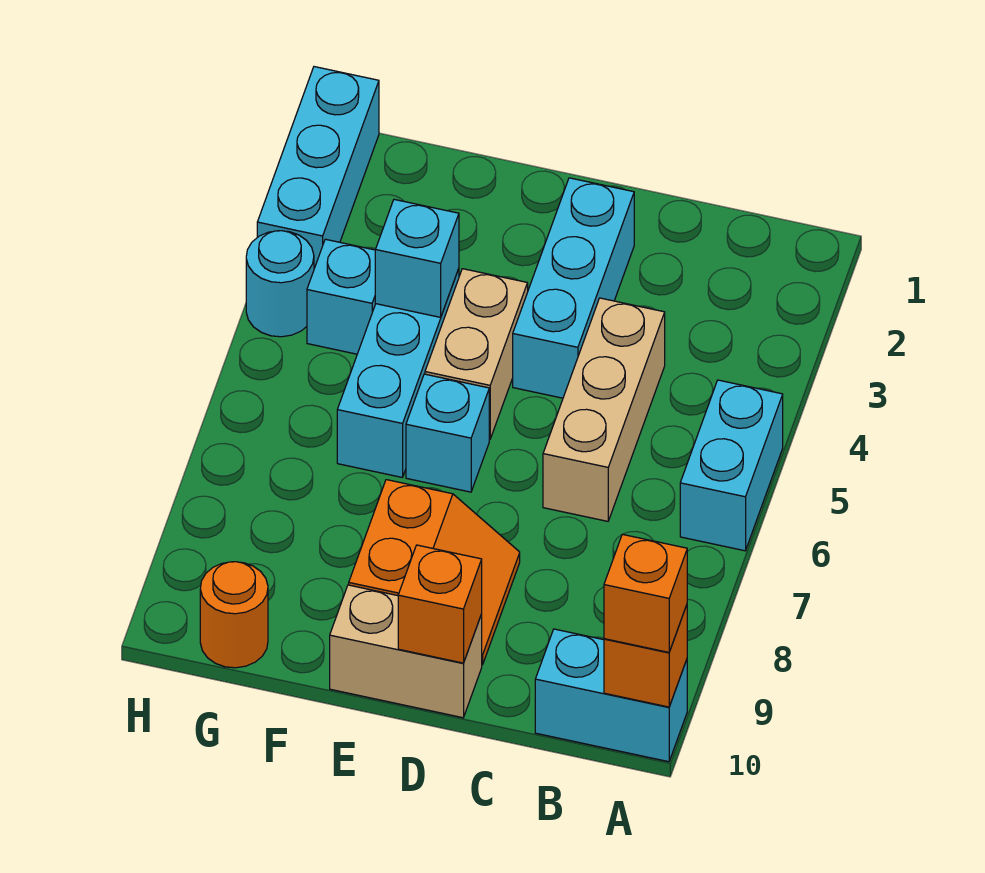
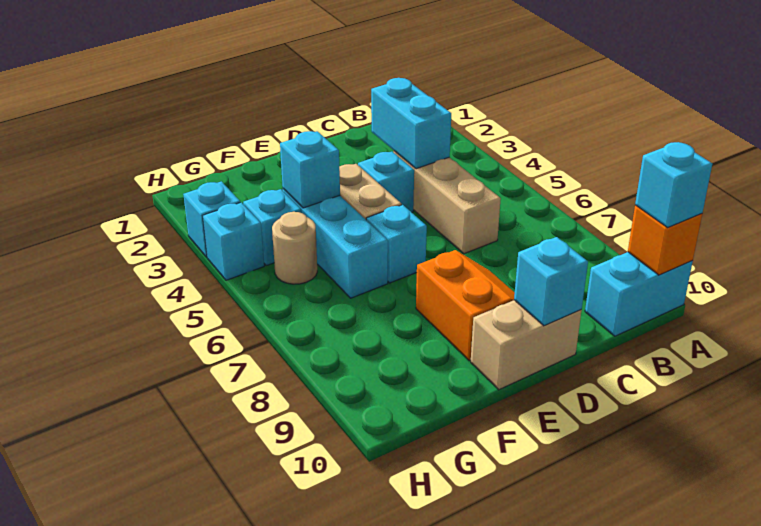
cyan 1x2 brick [680,380,783,551] -> cyan 1x2 brick moved to [371,78,451,169]
orange 1x1 brick [604,534,687,652] -> cyan 1x1 brick [635,142,712,228]
cyan 1x3 brick [513,178,634,398] -> cyan 1x1 brick [358,152,414,212]
orange 1x1 brick [398,545,482,663] -> cyan 1x1 brick [514,237,588,326]
none -> tan 1x1 round brick [272,212,317,284]
orange 1x1 round brick [200,562,268,668] -> none
cyan 1x3 brick [257,67,379,268] -> cyan 1x1 brick [183,181,240,257]
cyan 1x1 round brick [246,231,314,337] -> cyan 1x1 brick [203,202,264,280]

